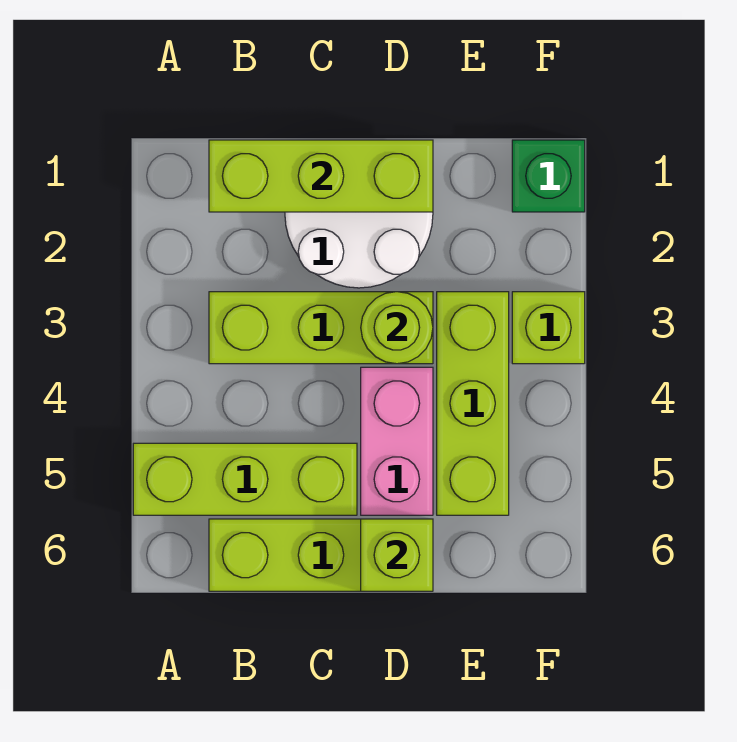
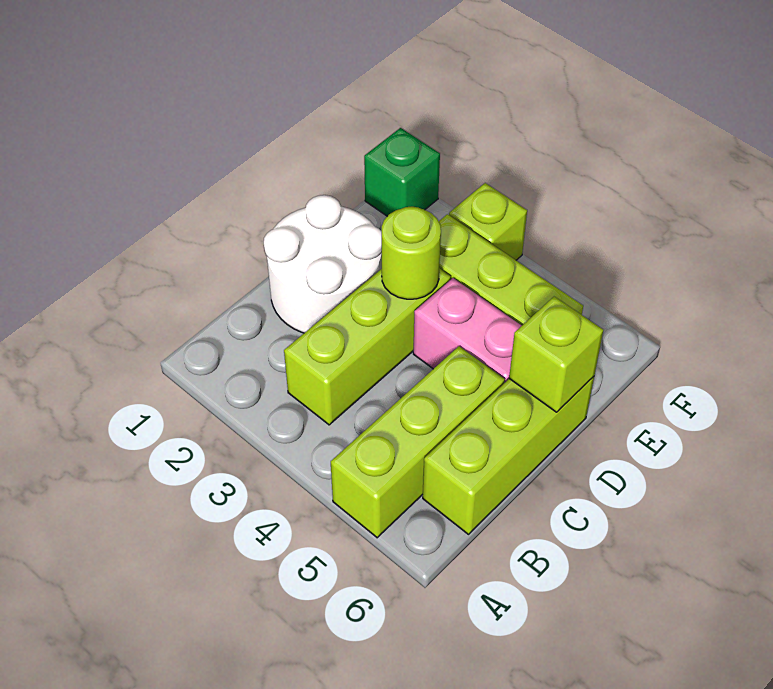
lime 1x3 brick [209,140,433,212] -> none

